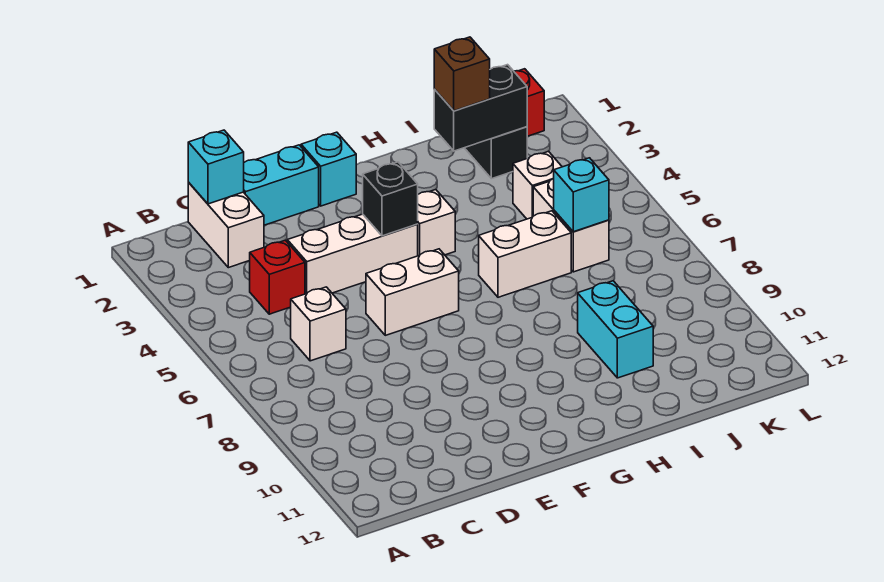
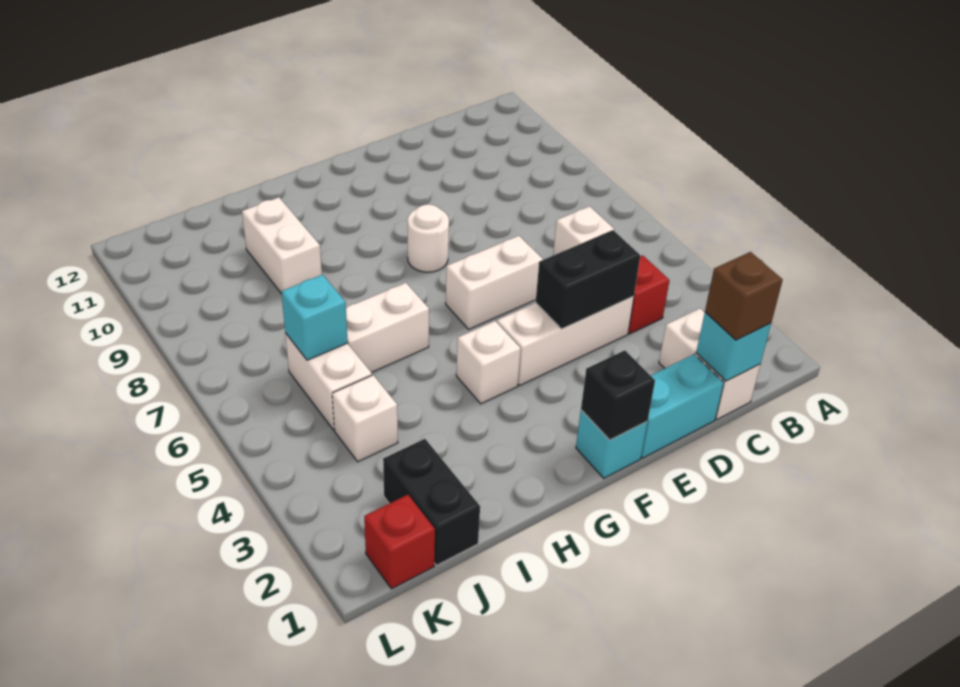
black 1x1 brick [363,162,418,236] -> black 1x1 brick moved to [581,350,655,440]
none -> white 1x1 round brick [407,204,449,272]
black 1x2 brick [434,65,527,151] -> black 1x2 brick moved to [536,230,640,329]
brown 1x1 brick [434,37,490,111] -> brown 1x1 brick moved to [705,252,783,340]
cyan 1x2 brick [578,281,653,378] -> white 1x2 brick [242,197,322,294]

